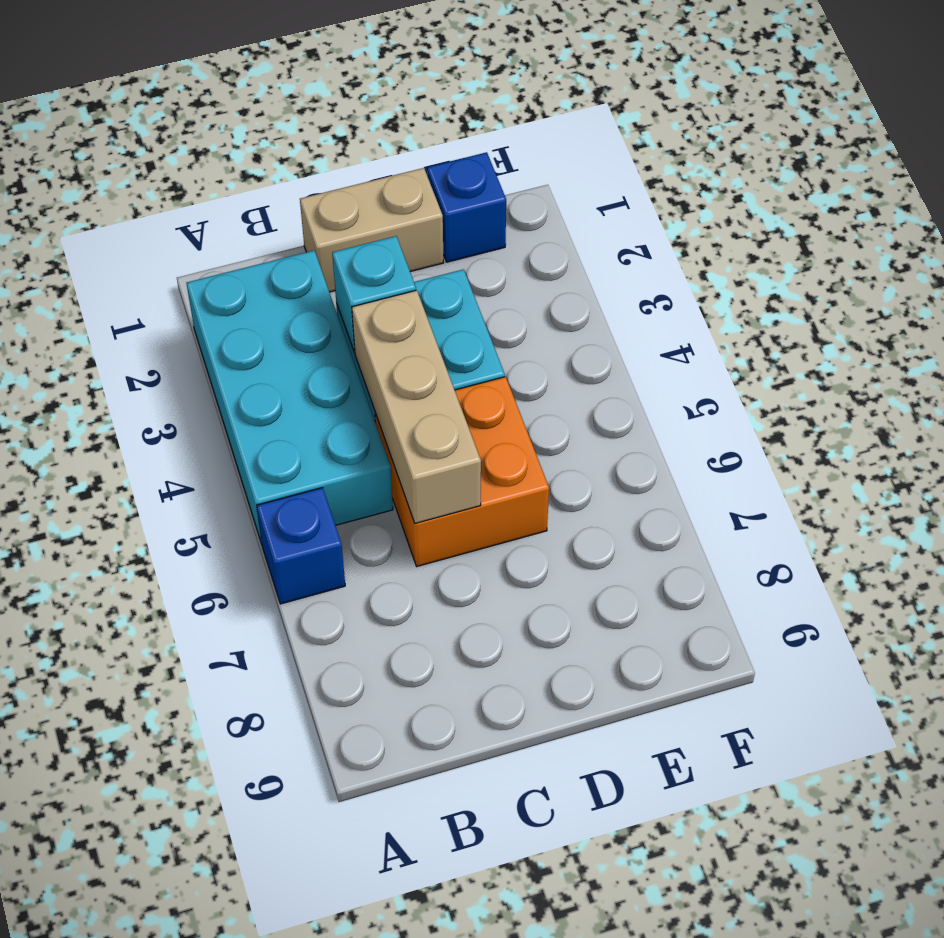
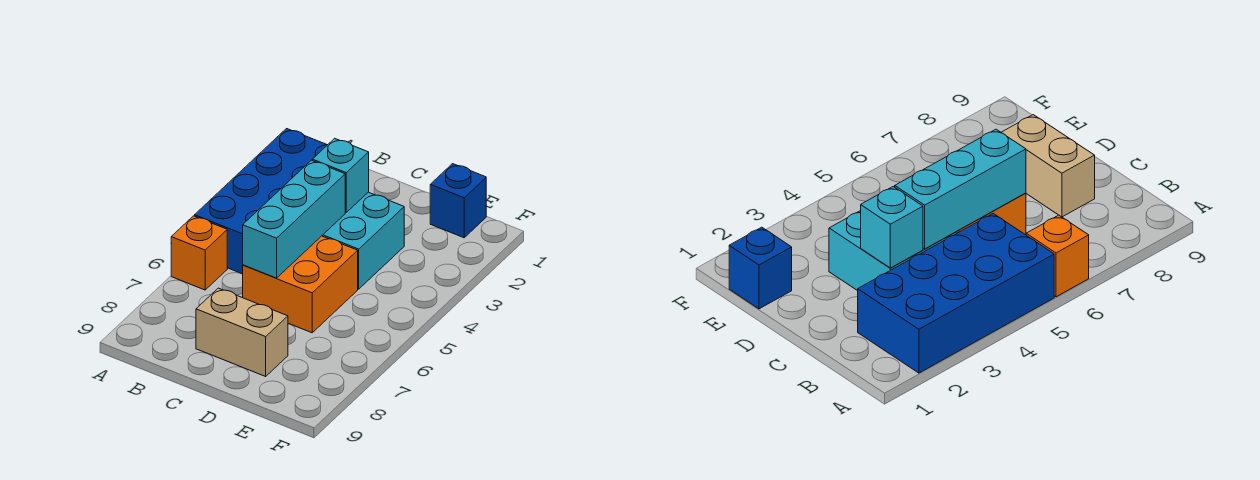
cyan 2x4 brick [187,251,393,544] -> blue 2x4 brick [195,129,327,274]
blue 1x1 brick [257,488,345,604] -> orange 1x1 brick [171,216,227,290]
tan 1x2 brick [300,168,444,292] -> tan 1x2 brick moved to [196,288,288,376]
tan 1x3 brick [352,290,481,523] -> cyan 1x3 brick [243,160,345,278]

